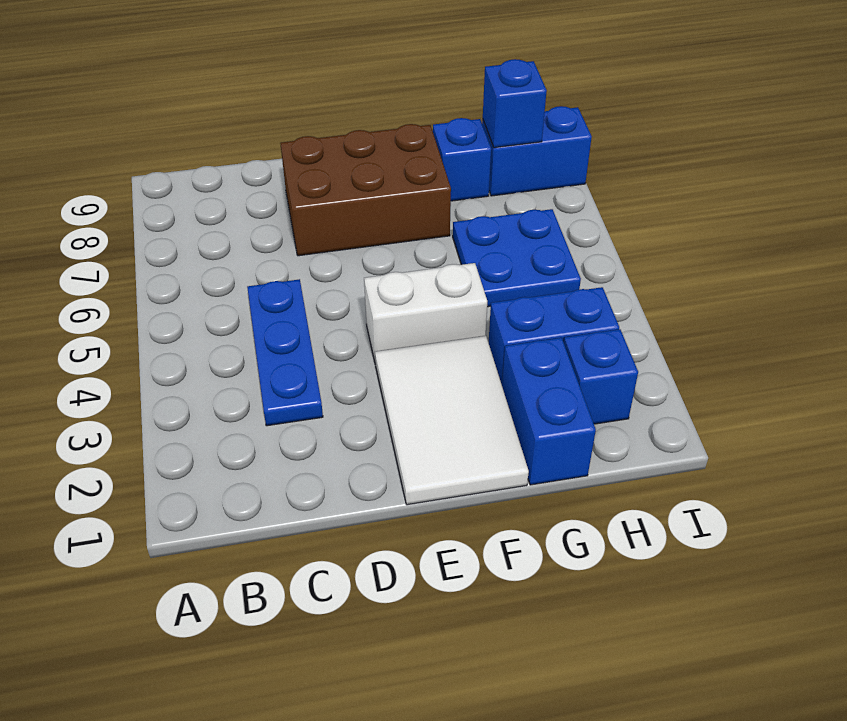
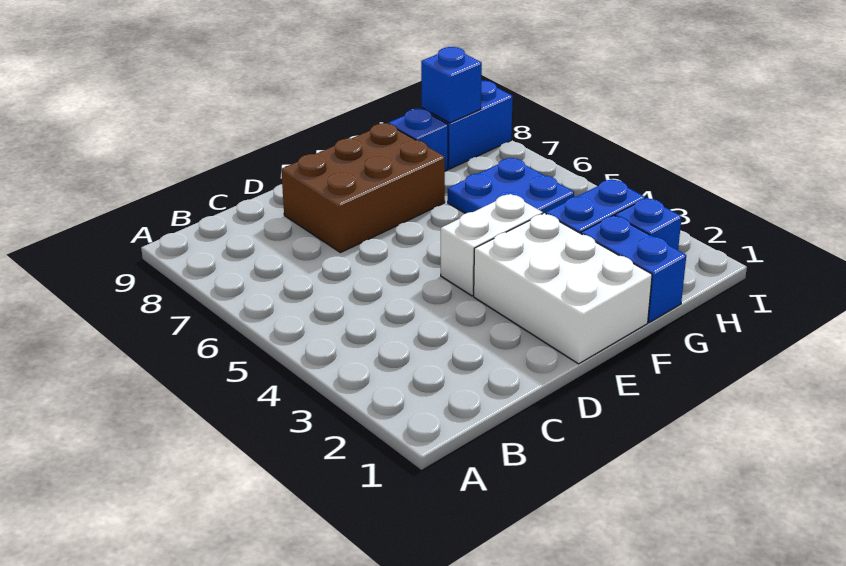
blue 1x3 plate [247,279,323,426] -> none
white 2x3 tile [375,336,529,505] -> white 2x3 brick [474,213,652,364]

